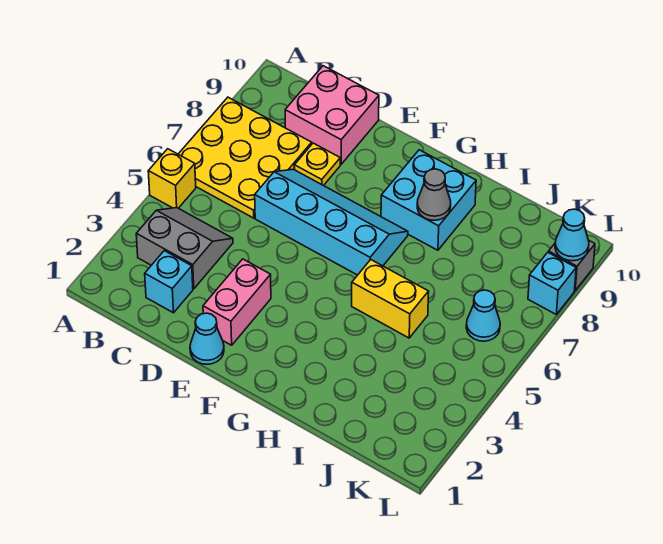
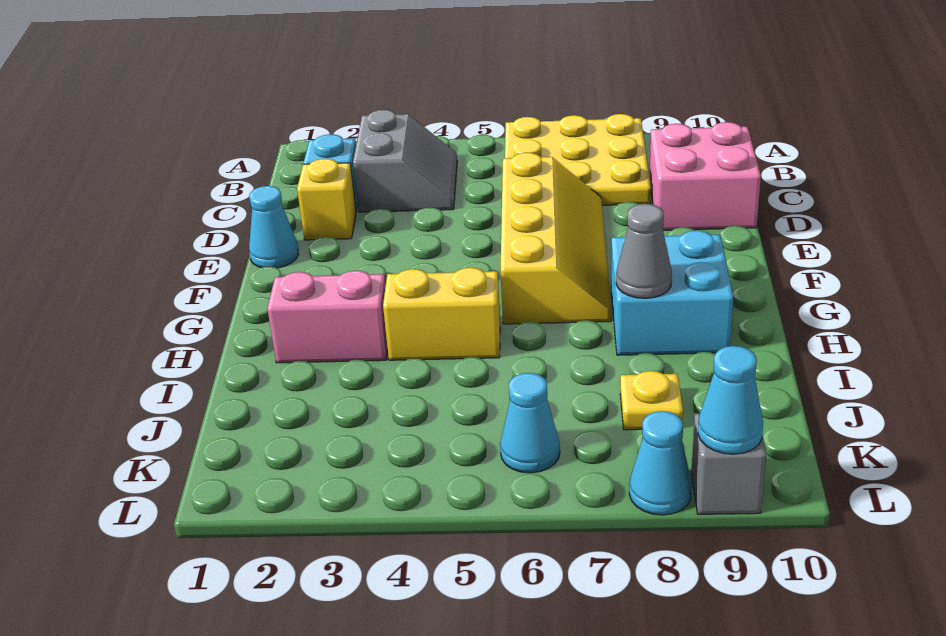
yellow 1x1 brick [148,149,196,208] -> yellow 1x1 brick moved to [297,159,356,240]
cyan 2x4 slope [255,169,408,275] -> yellow 2x4 slope [501,153,611,324]
yellow 1x1 plate [294,143,340,186] -> yellow 1x1 plate moved to [620,371,683,430]
pink 1x2 brick [203,259,271,345] -> pink 1x2 brick moved to [267,271,388,363]
yellow 1x2 brick [352,260,429,338] -> yellow 1x2 brick turned to [383,268,500,360]
cyan 1x1 brick [528,252,576,314] -> cyan 1x1 cone [629,411,692,515]

